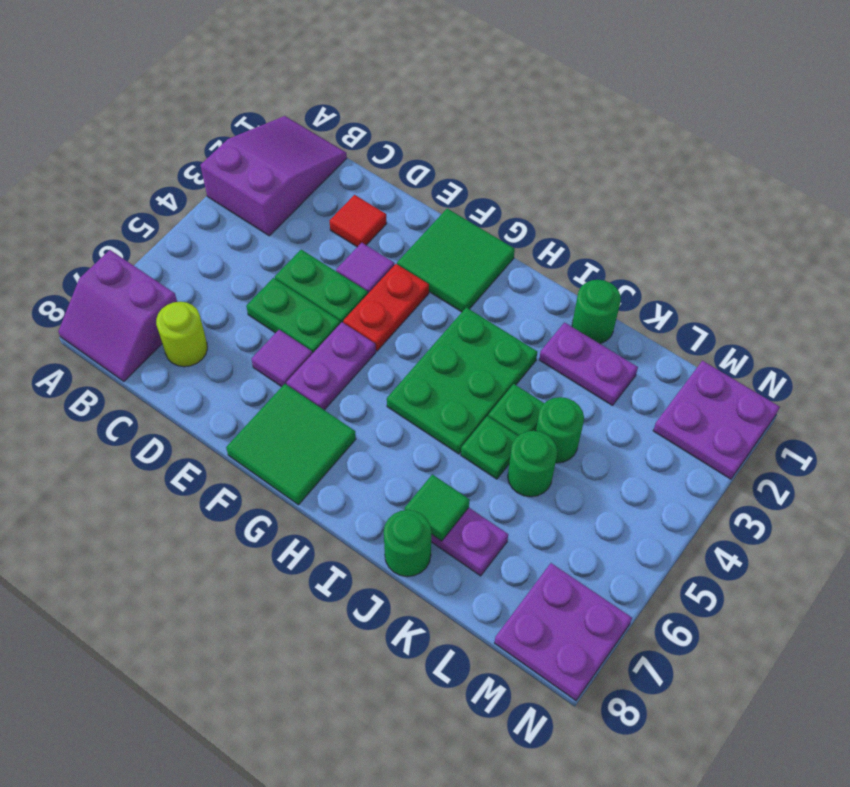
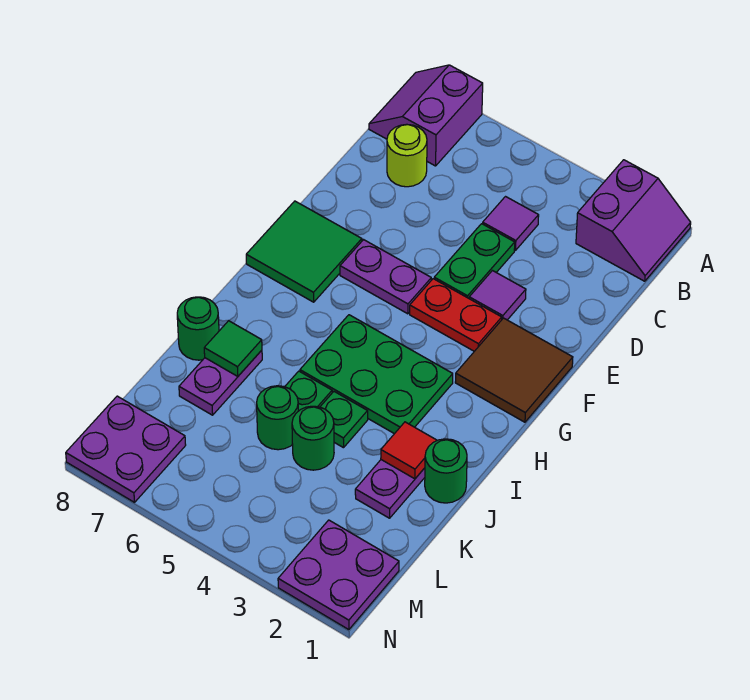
purple 2x3 slope [201,116,347,236] -> purple 2x2 slope [576,160,691,281]
red 1x1 tile [330,195,387,247] -> red 1x1 tile moved to [381,422,437,479]
green 1x2 plate [246,278,340,354] -> none
purple 1x1 tile [251,330,312,387] -> purple 1x1 tile moved to [483,197,539,250]
green 2x2 tile [397,209,515,312] -> brown 2x2 tile [455,318,573,422]

